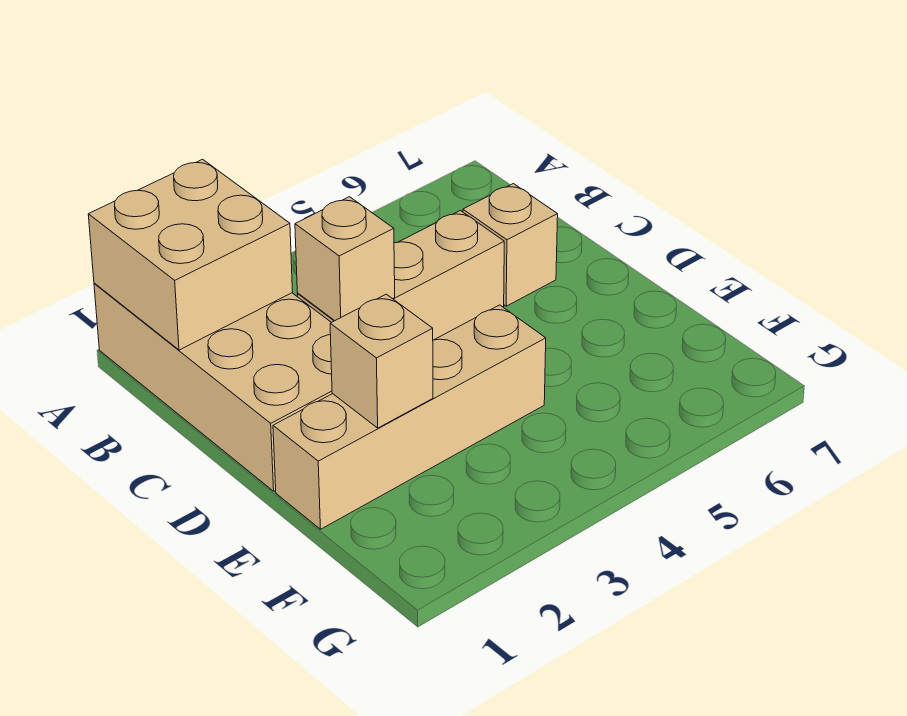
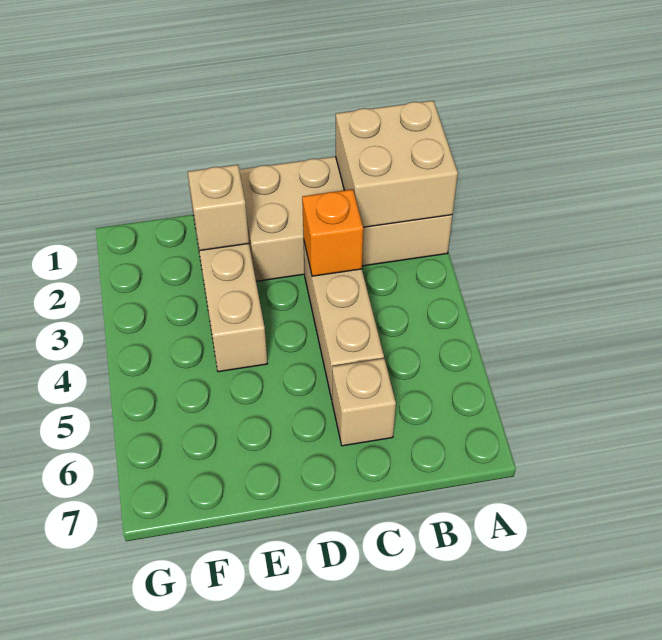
tan 1x1 brick [295,197,395,321] -> orange 1x1 brick [302,189,363,276]

